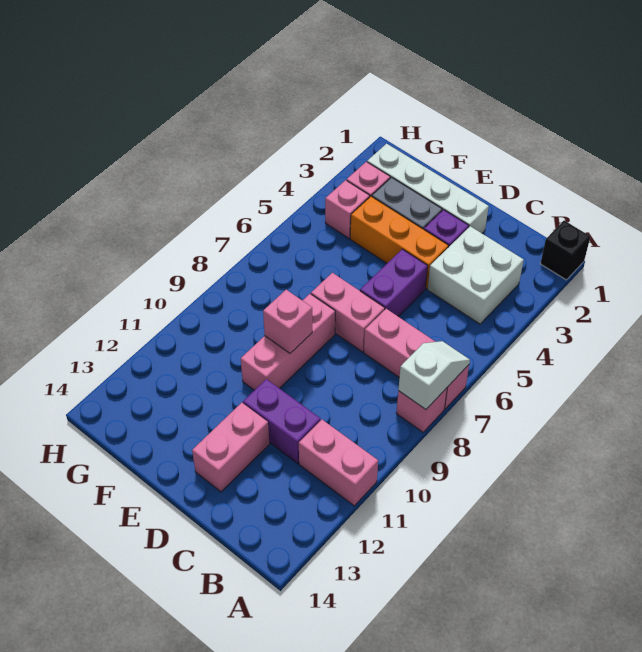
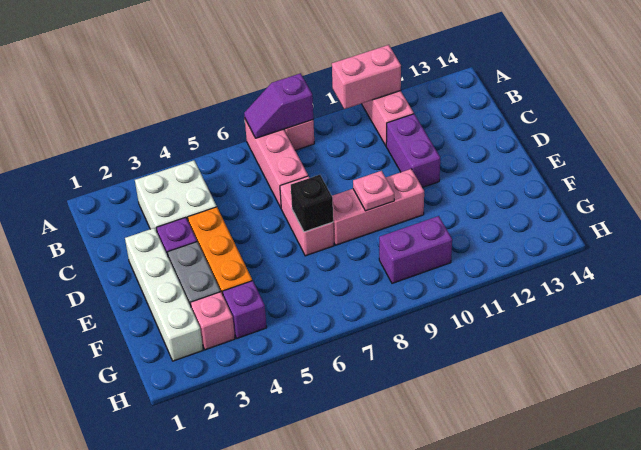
black 1x1 brick [540,221,590,280] -> black 1x1 brick moved to [291,175,333,232]
white 1x2 slope [398,341,470,409] -> purple 1x2 slope [244,73,313,138]
purple 1x2 brick [360,249,428,317] -> purple 1x2 brick moved to [379,216,452,283]
pink 1x2 brick [192,403,269,492] -> pink 1x2 brick moved to [332,45,401,109]
pink 1x1 brick [263,290,312,353] -> pink 1x1 plate [353,171,394,211]
pink 1x1 brick [325,180,370,238] -> purple 1x1 brick [223,281,267,338]

